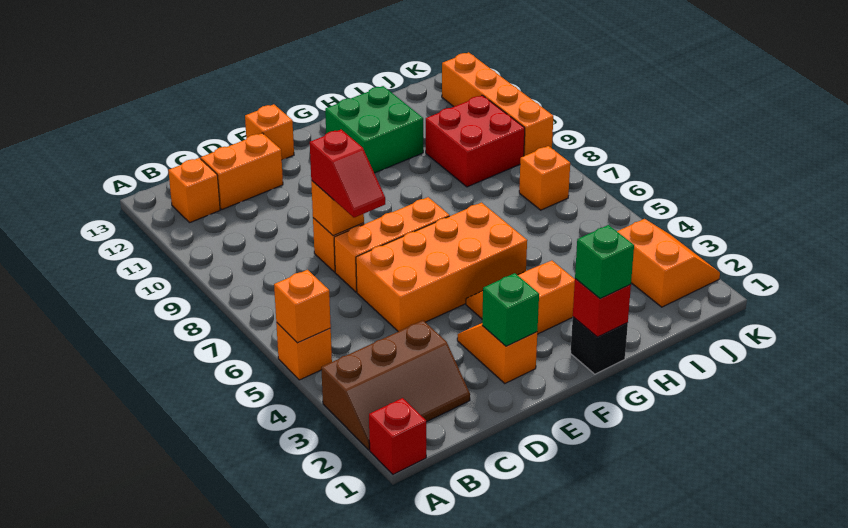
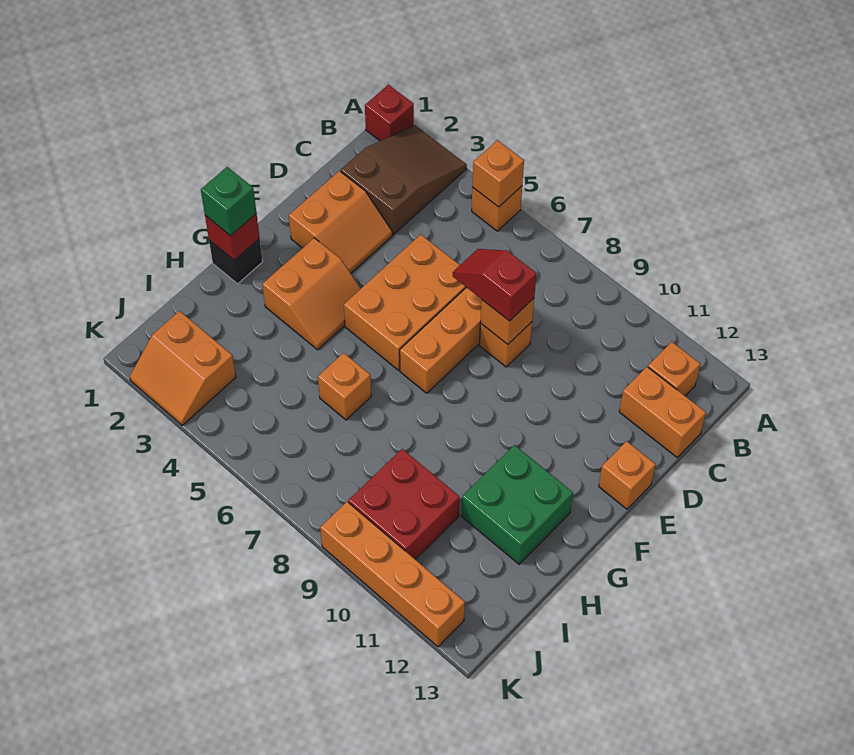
brown 2x3 slope [321,321,470,450] -> brown 2x3 slope turned to [341,125,467,234]
orange 1x2 brick [201,133,283,209] -> orange 1x2 brick turned to [619,367,706,457]
orange 2x4 brick [356,203,527,332] -> orange 2x3 brick [344,234,466,370]
orange 1x2 slope [457,323,537,383] -> orange 2x2 slope [289,171,392,273]
green 1x1 brick [482,273,539,346] -> none
orange 1x1 brick [519,146,570,210] -> orange 1x1 brick moved to [318,353,371,420]

